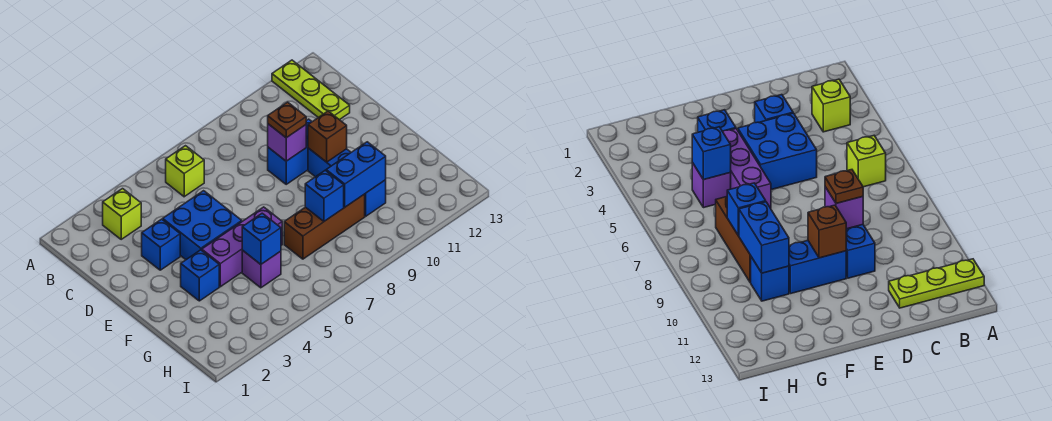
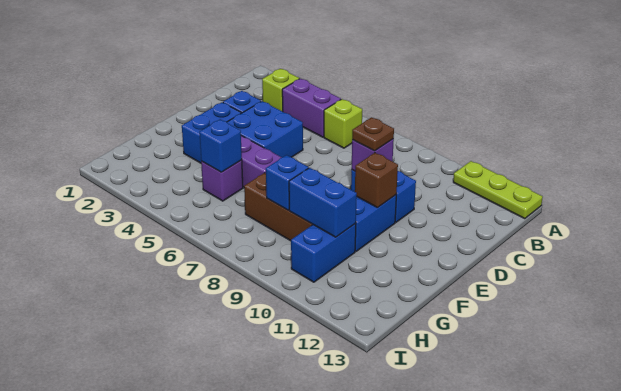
lime 1x3 plate [272,60,350,120] -> lime 1x3 plate turned to [453,161,543,219]
none -> purple 1x2 brick [282,79,341,137]
blue 1x1 brick [181,250,219,301] -> blue 1x2 brick [182,102,241,163]
blue 1x1 brick [365,180,386,216] -> blue 1x2 brick [291,223,356,282]

